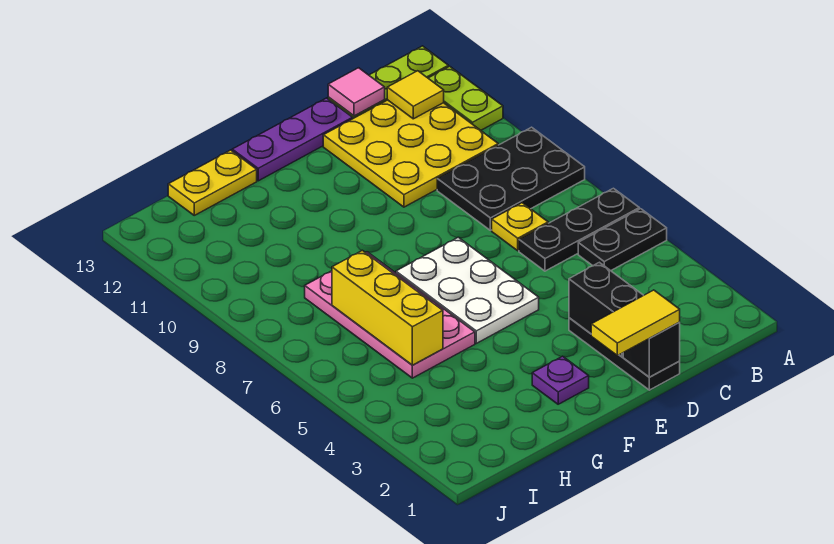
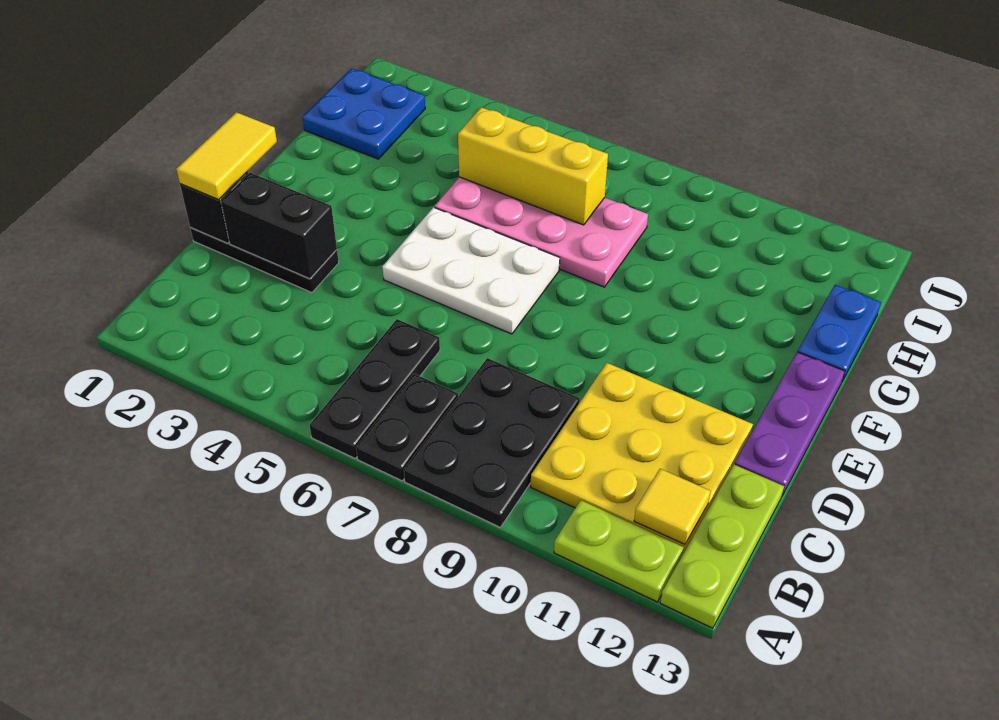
black 1x2 plate [578,209,667,271] -> black 1x2 plate moved to [356,374,458,481]
yellow 1x1 plate [492,203,548,251] -> none
pink 1x1 tile [328,68,385,116] -> none
purple 1x1 plate [532,356,589,404] -> none
yellow 1x2 plate [168,150,257,215] -> blue 1x2 plate [798,285,881,381]
none -> blue 2x2 plate [303,68,425,159]

